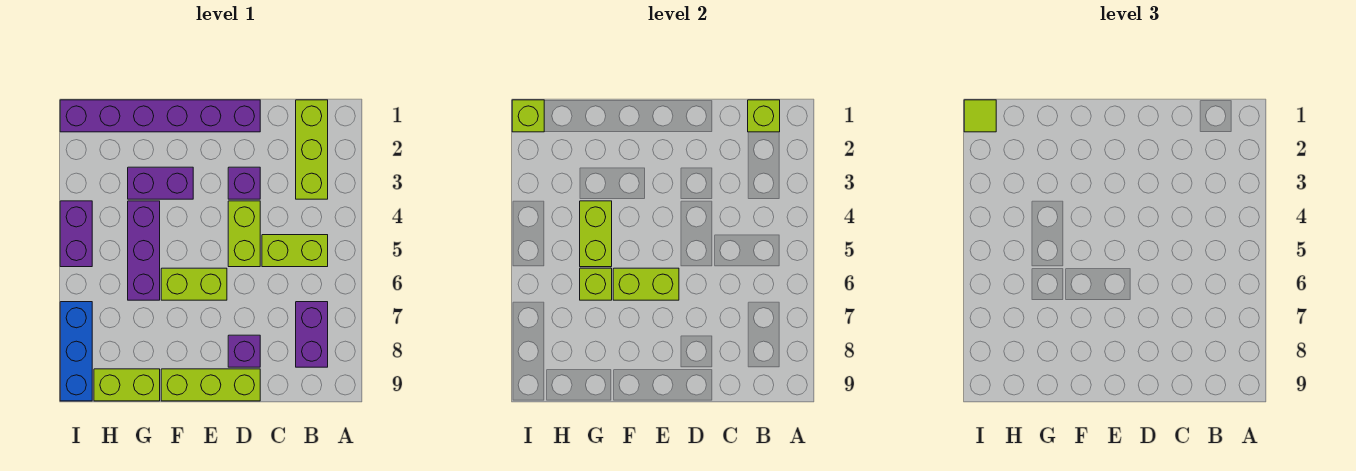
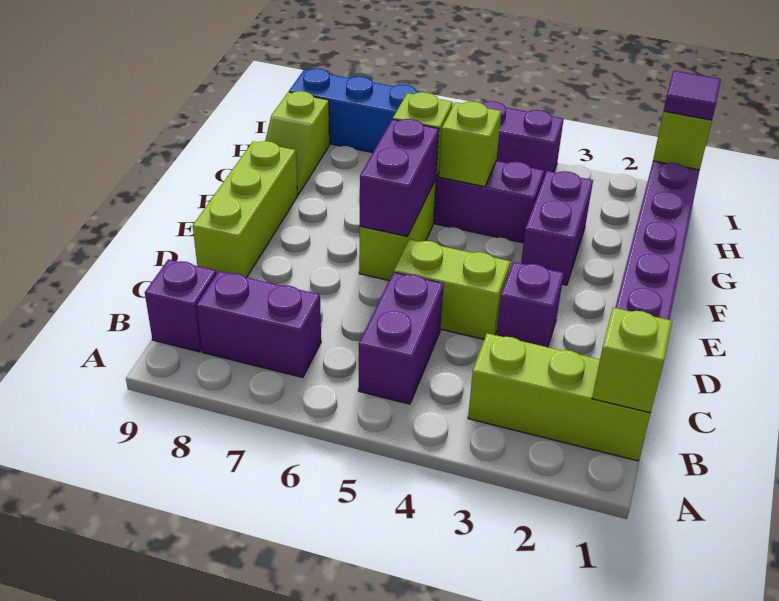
lime 1x2 brick [262,235,328,267] -> purple 1x2 brick [358,272,444,404]
purple 1x1 brick [228,335,260,367] -> purple 1x1 brick moved to [145,259,217,352]
lime 1x2 brick [613,268,679,300] -> purple 1x2 brick [360,119,439,237]
lime 1x2 brick [580,201,612,267] -> lime 1x1 brick [439,102,501,187]
lime 1x2 brick [94,369,160,401] -> lime 1x2 slope [265,91,330,194]
lime 1x1 tile [964,100,996,132] -> purple 1x1 tile [664,71,721,120]

